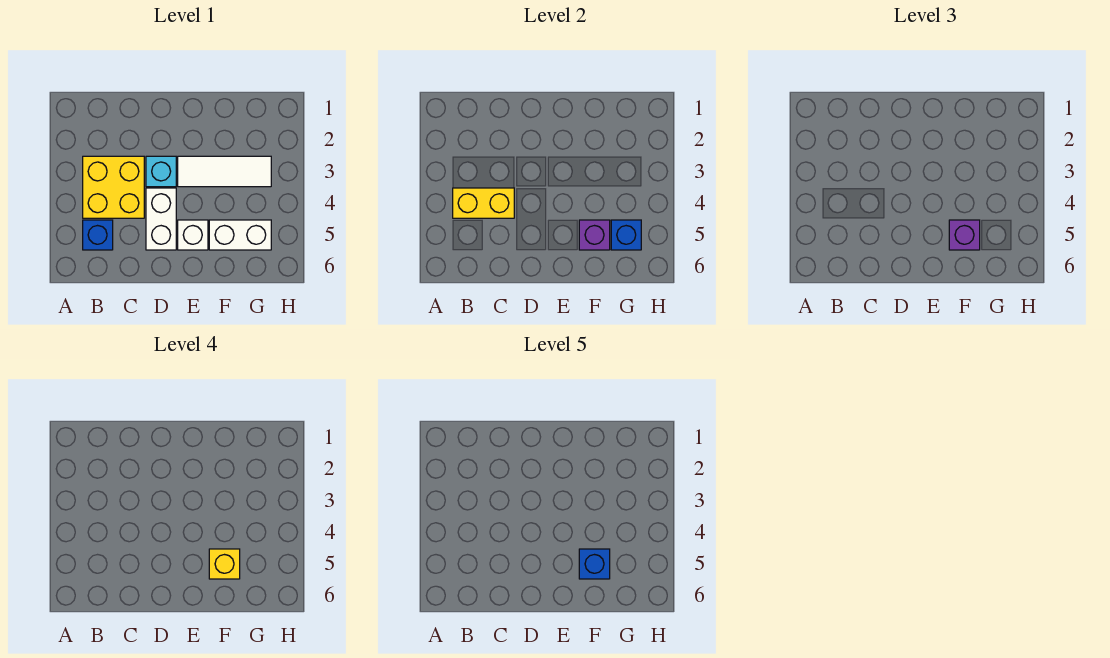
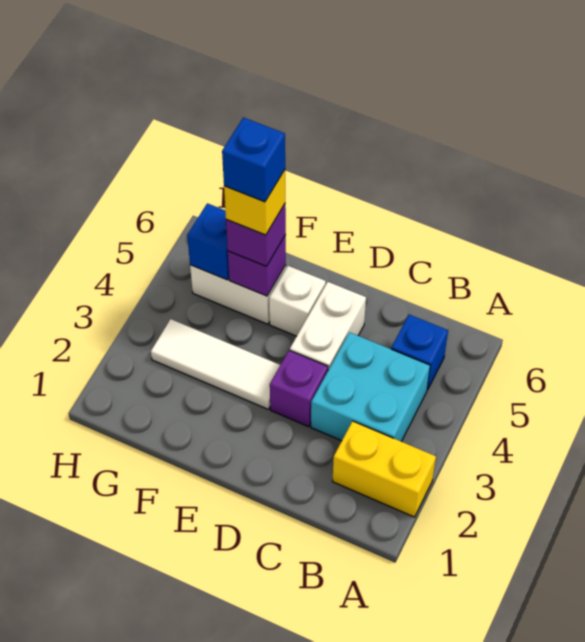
yellow 2x2 brick [83,156,144,218] -> cyan 2x2 brick [311,332,430,442]
yellow 1x2 brick [453,188,514,218] -> yellow 1x2 brick moved to [333,421,436,517]
cyan 1x1 brick [146,156,176,187] -> purple 1x1 brick [270,350,328,427]

